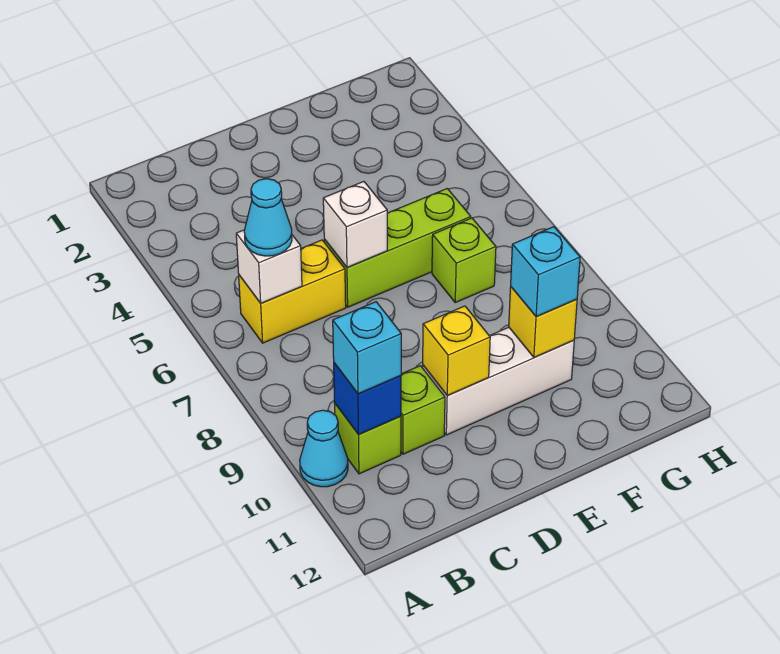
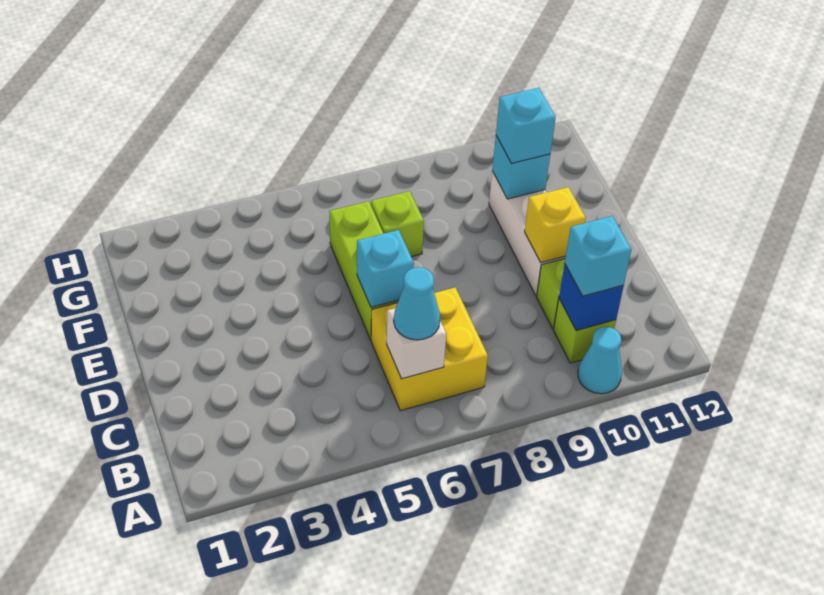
yellow 1x2 brick [239,240,346,343] -> yellow 2x2 brick [371,287,488,411]
white 1x1 brick [323,182,387,268] -> cyan 1x1 brick [357,230,414,307]
yellow 1x1 brick [509,287,577,357] -> cyan 1x1 brick [492,136,550,199]

